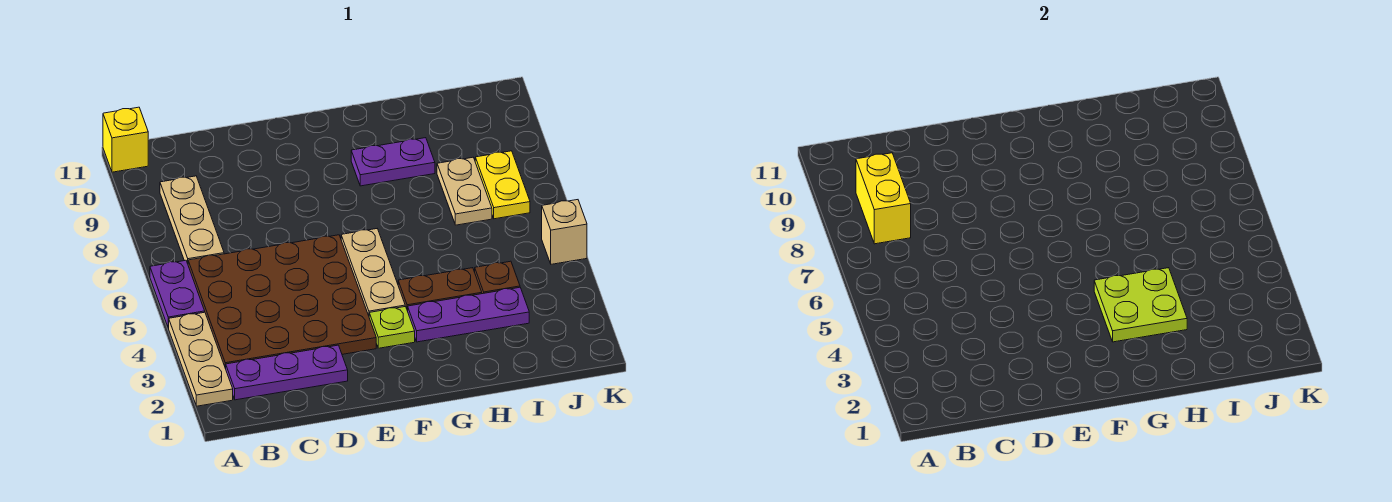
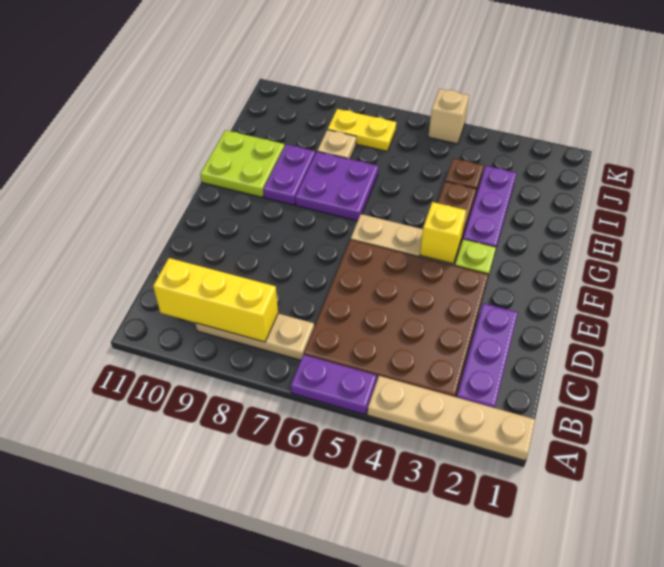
tan 1x3 plate [169,312,233,406] -> tan 1x4 plate [367,376,535,461]
yellow 1x1 brick [103,107,148,172] -> yellow 1x1 brick moved to [420,202,466,264]
yellow 1x2 brick [856,153,911,244] -> yellow 1x3 brick [153,258,278,342]
lime 2x2 plate [1094,268,1187,342] -> lime 2x2 plate moved to [200,130,285,197]
none -> purple 2x2 plate [295,152,378,221]
tan 1x2 plate [437,157,492,225] -> tan 1x1 plate [317,130,356,159]

